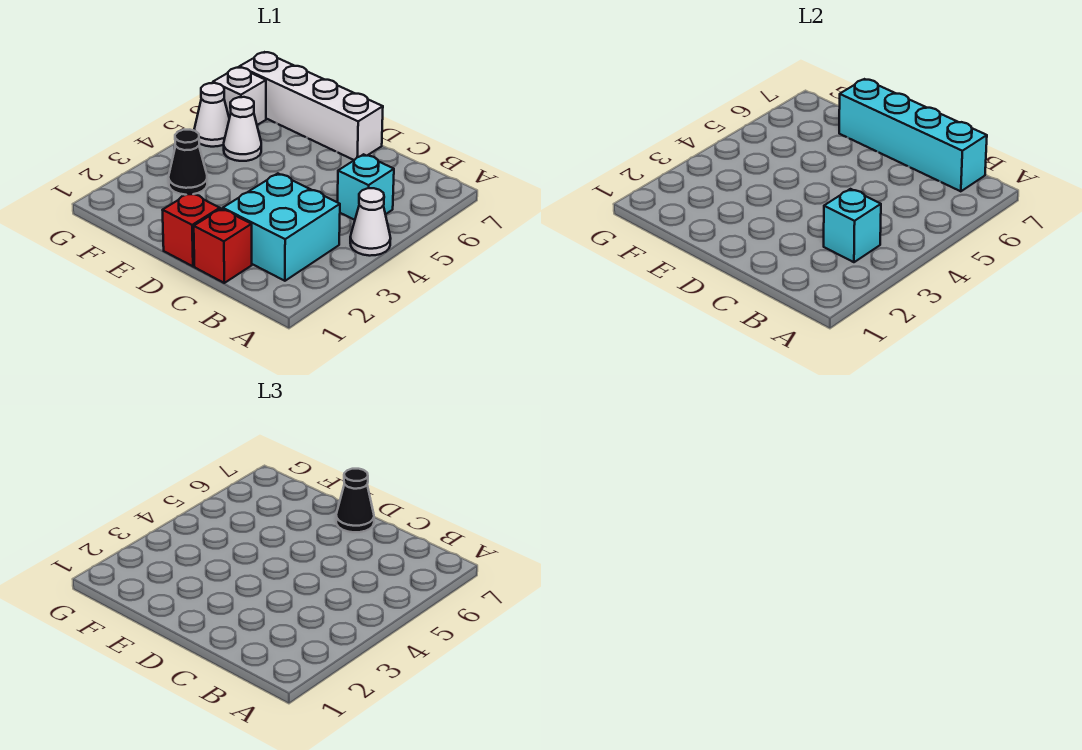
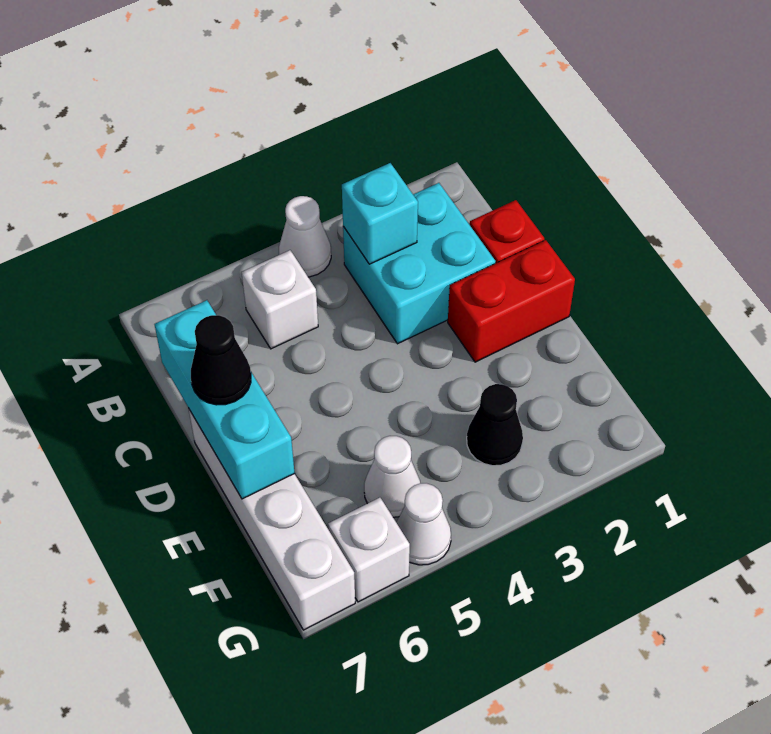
cyan 1x1 brick [338,154,394,220] -> white 1x1 brick [242,250,318,349]
cyan 1x4 brick [839,79,987,191] -> cyan 1x3 brick [155,300,295,499]
red 1x1 brick [163,193,220,266] -> red 1x2 brick [448,240,575,362]

